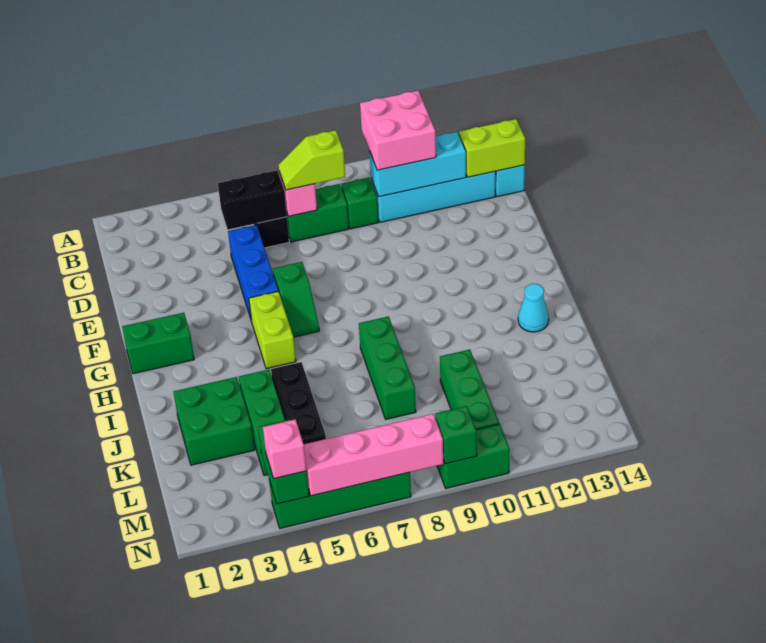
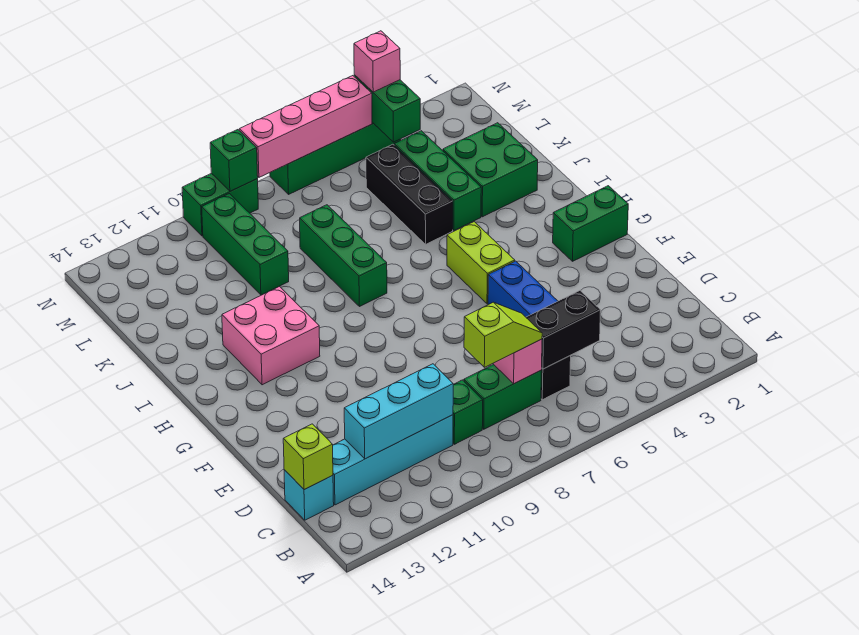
pink 2x2 brick [360,91,436,170] -> pink 2x2 brick moved to [222,286,320,385]
lime 1x2 brick [459,119,525,177] -> lime 1x1 brick [283,424,333,490]
green 1x2 slope [273,262,319,337] -> none
cyan 1x1 cone [518,284,549,332] -> none

